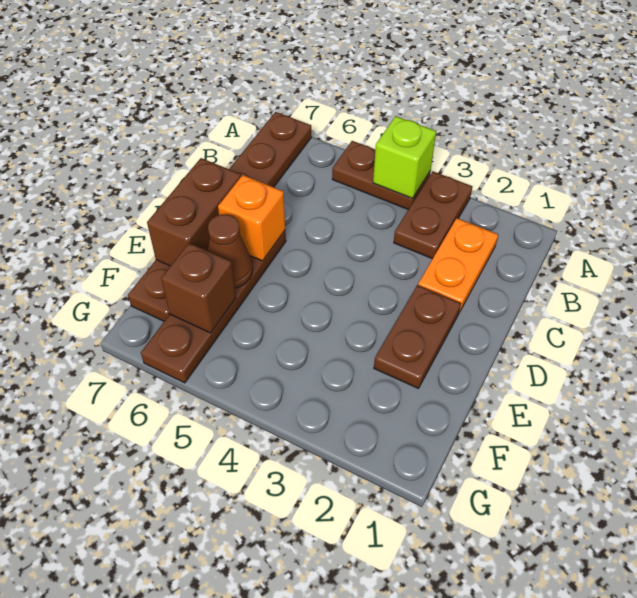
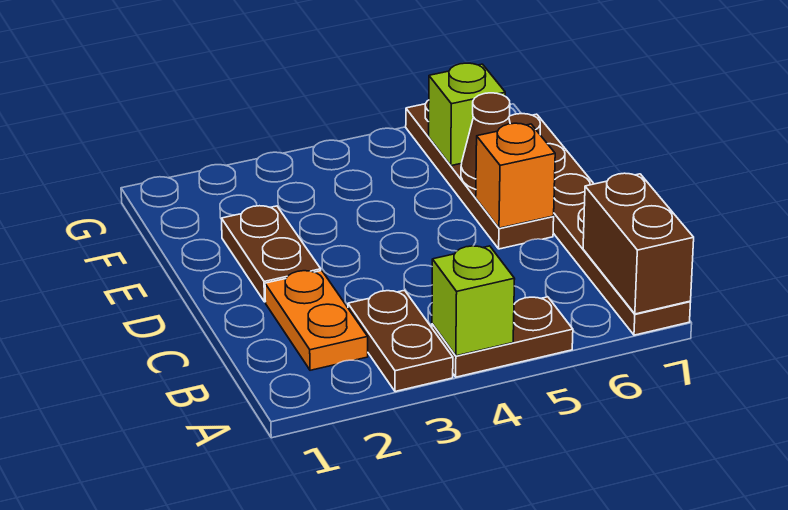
brown 1x2 brick [147,158,241,266] -> brown 1x2 brick moved to [583,173,694,314]
brown 1x1 brick [161,243,236,333] -> lime 1x1 brick [429,63,505,166]

